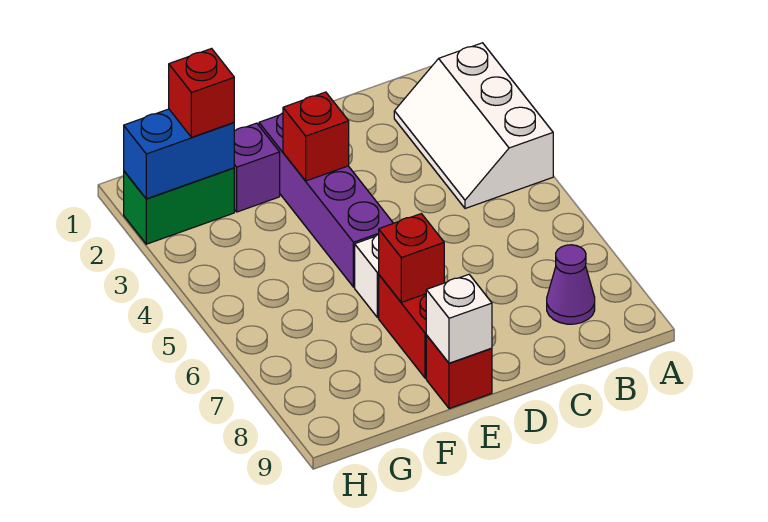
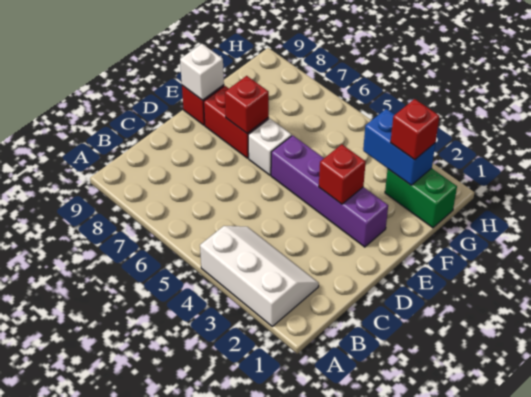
purple 1x1 cone [547,245,595,324] -> none
purple 1x1 brick [234,123,280,212] -> none
green 1x2 brick [124,168,234,244] -> green 1x2 brick turned to [385,168,457,228]
blue 1x2 brick [124,109,234,199] -> blue 1x2 brick turned to [363,109,435,185]

